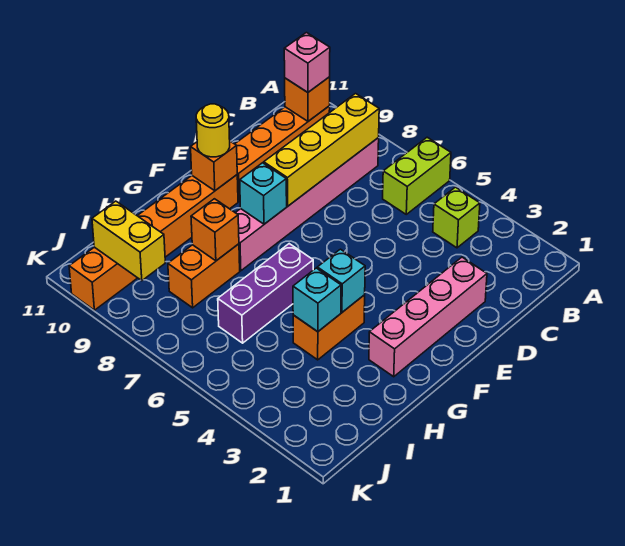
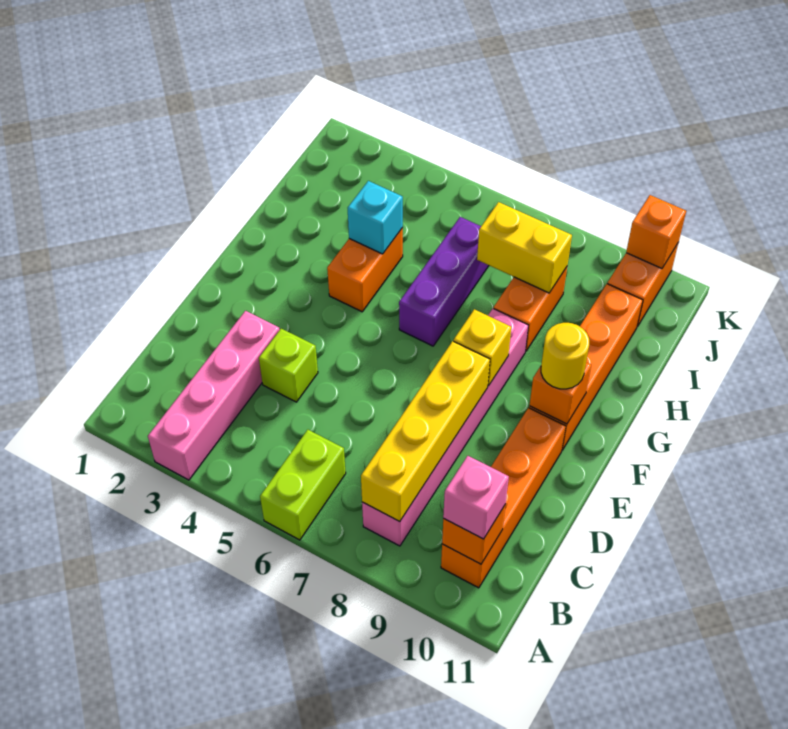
lime 1x1 brick [433,187,480,248] -> lime 1x1 brick moved to [259,329,318,402]
pink 1x4 brick [369,257,487,377] -> pink 1x4 brick moved to [148,311,280,480]
cyan 1x1 brick [240,163,287,224] -> yellow 1x1 brick [454,309,511,386]
cyan 1x1 brick [317,249,365,312] -> none
orange 1x1 brick [191,199,239,261] -> orange 1x1 brick moved to [626,195,686,269]
yellow 1x2 brick [92,201,165,281] -> yellow 1x2 brick moved to [477,202,572,293]

